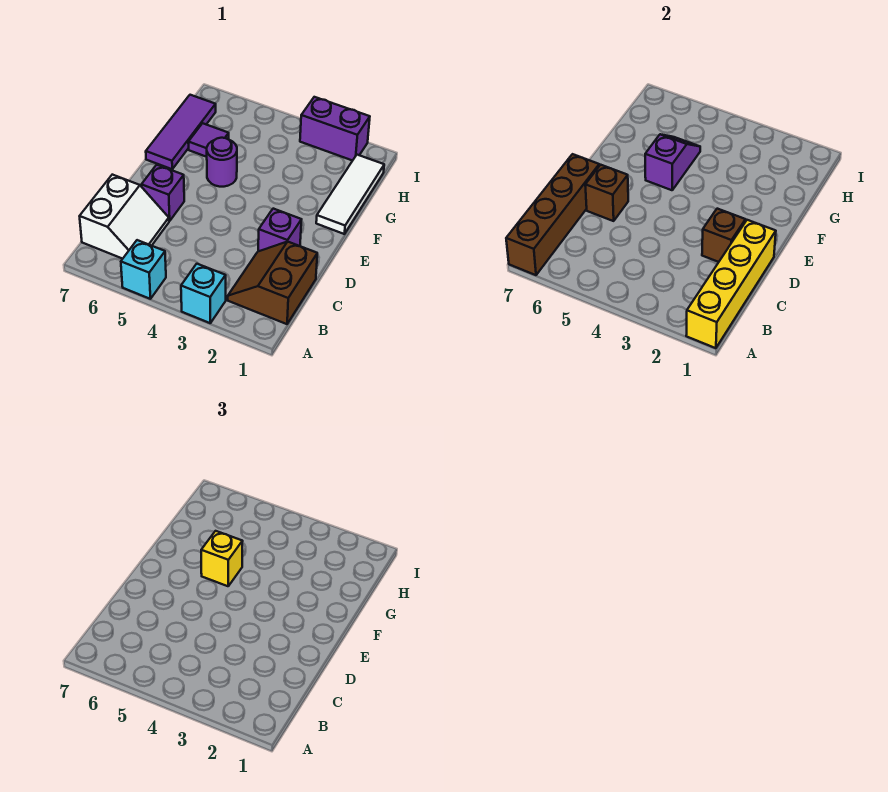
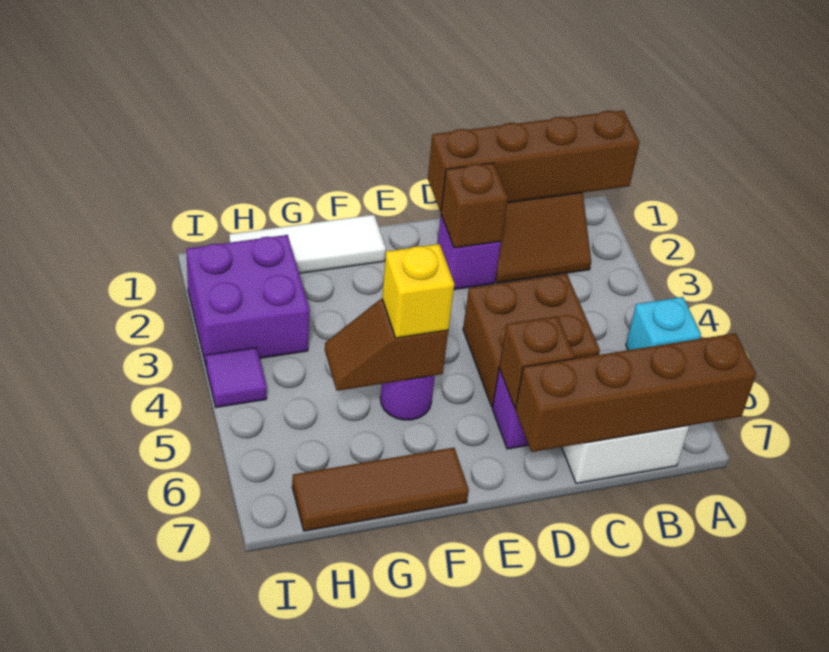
yellow 1x4 brick [686,220,776,348] -> brown 1x4 brick [428,110,640,212]
cyan 1x1 brick [181,264,226,323] -> none
none -> brown 2x2 brick [463,274,600,407]
purple 1x2 slope [645,134,700,190] -> brown 1x2 slope [325,299,448,391]
purple 1x3 tile [146,95,216,169] -> brown 1x3 tile [292,448,469,531]
purple 1x1 tile [188,123,229,157] -> purple 1x1 tile moved to [206,348,267,407]
purple 1x2 brick [300,97,370,161] -> purple 2x2 brick [186,235,310,365]

